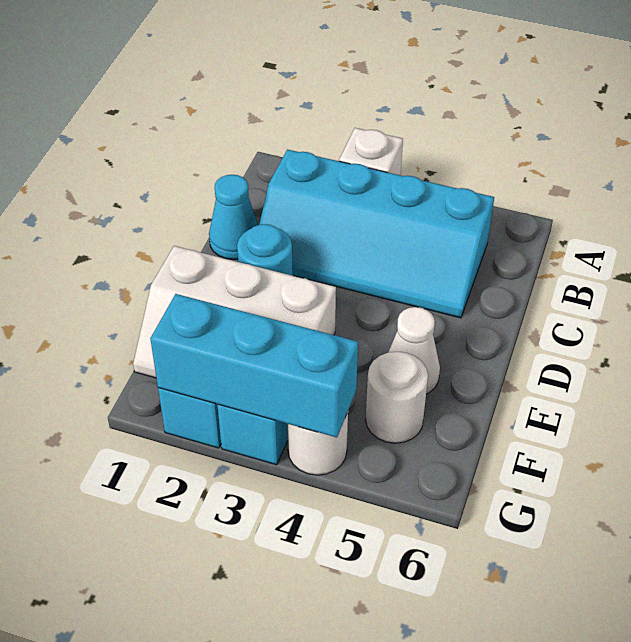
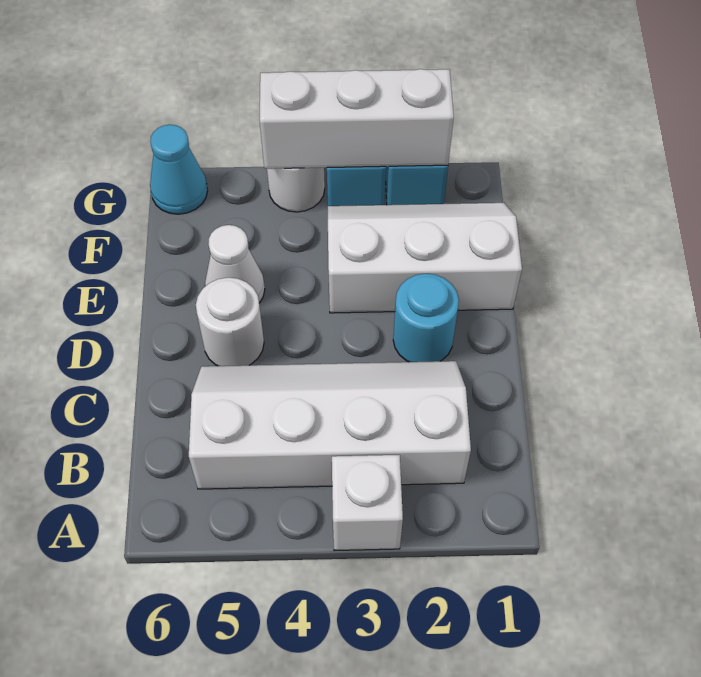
cyan 2x4 slope [259,150,494,318] -> white 2x4 slope [189,361,471,489]
cyan 1x1 cone [209,175,258,260] -> cyan 1x1 cone moved to [150,125,208,214]
white 1x1 round brick [366,352,428,443] -> white 1x1 round brick moved to [196,277,264,366]
cyan 1x3 brick [150,294,358,437] -> white 1x3 brick [259,69,454,169]

